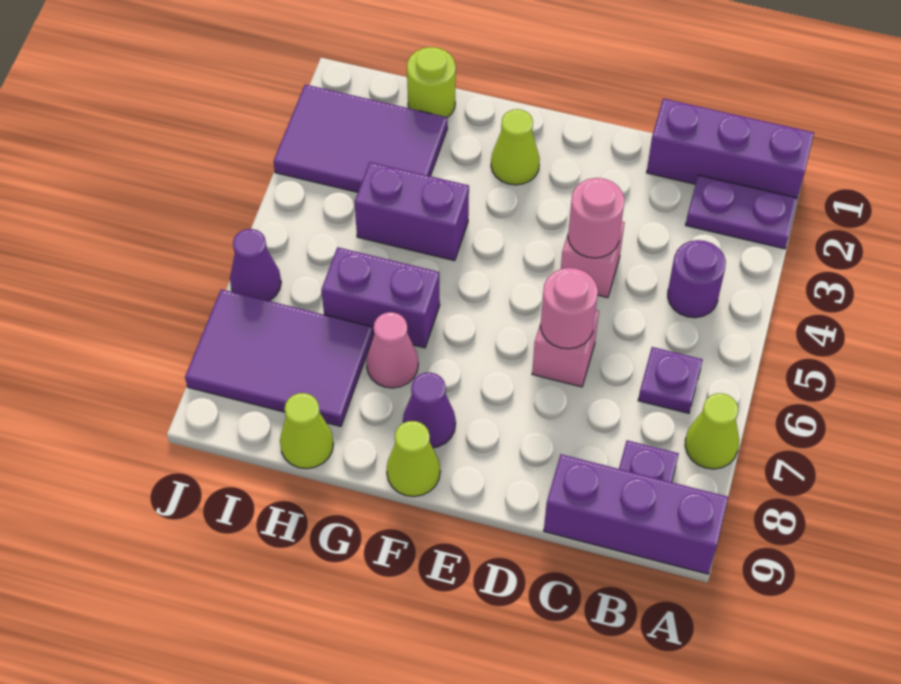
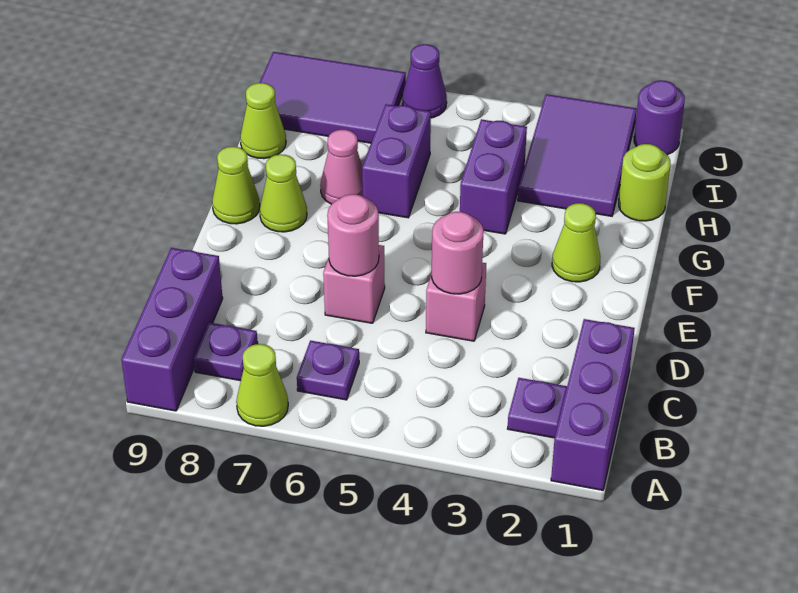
purple 1x2 plate [686,175,798,249] -> purple 1x1 plate [507,378,567,438]
purple 1x1 round brick [668,240,726,318] -> purple 1x1 round brick moved to [634,80,685,155]
purple 1x1 cone [403,373,456,448] -> lime 1x1 cone [260,154,307,232]
purple 2x3 tile [185,289,373,427] -> purple 2x3 tile turned to [260,52,406,143]

